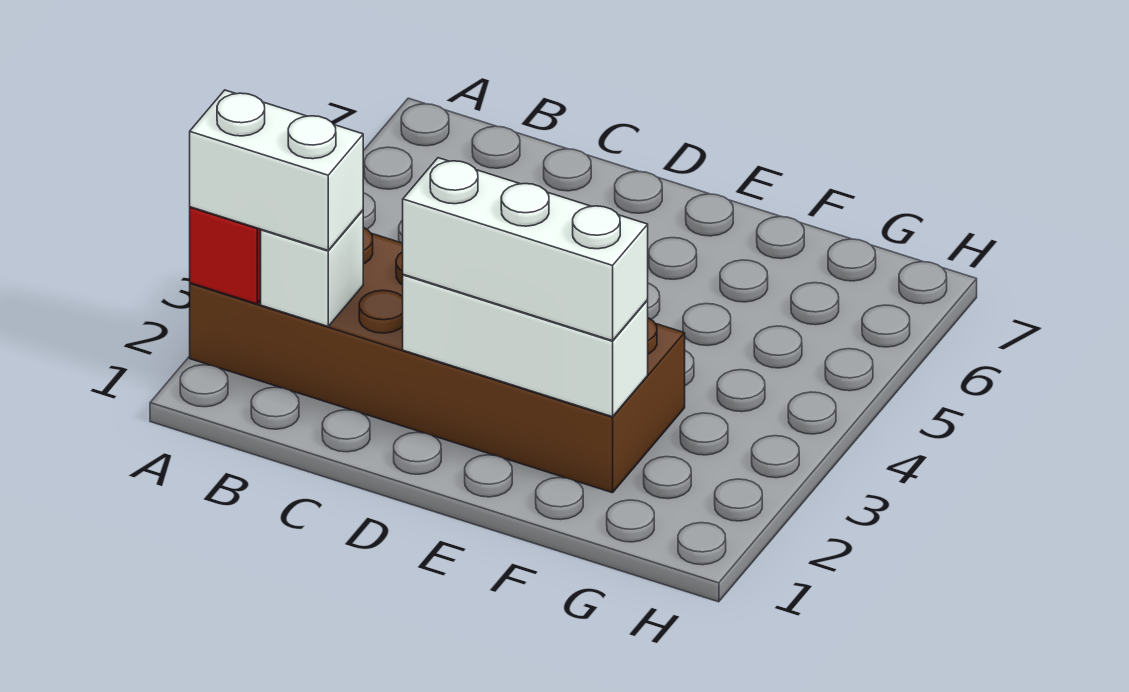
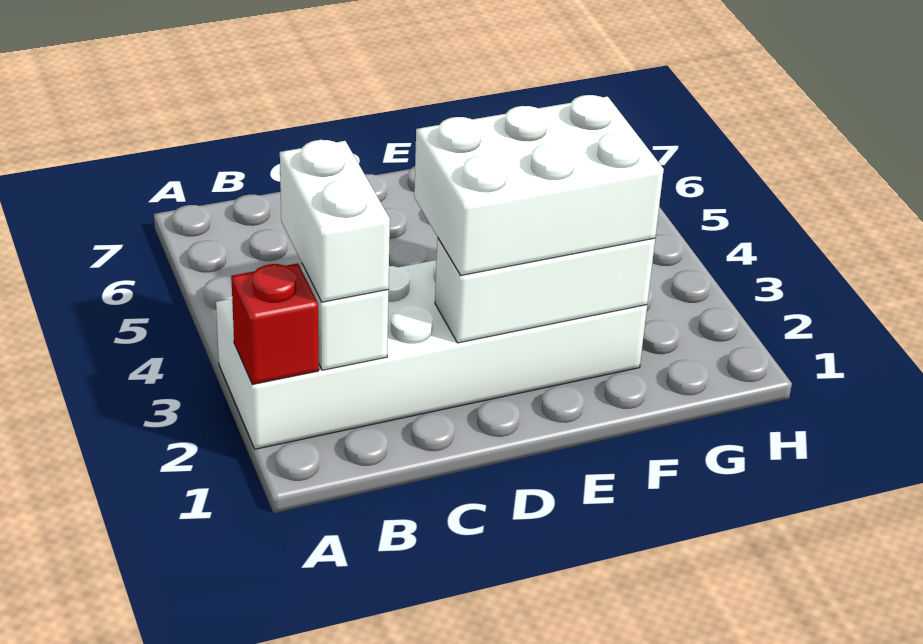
brown 2x6 brick [190,227,685,493] -> white 2x6 brick [216,259,647,449]
white 1x2 brick [190,90,363,250] -> white 1x2 brick turned to [280,140,390,302]
white 1x3 brick [403,158,648,341] -> white 2x3 brick [414,95,664,275]

